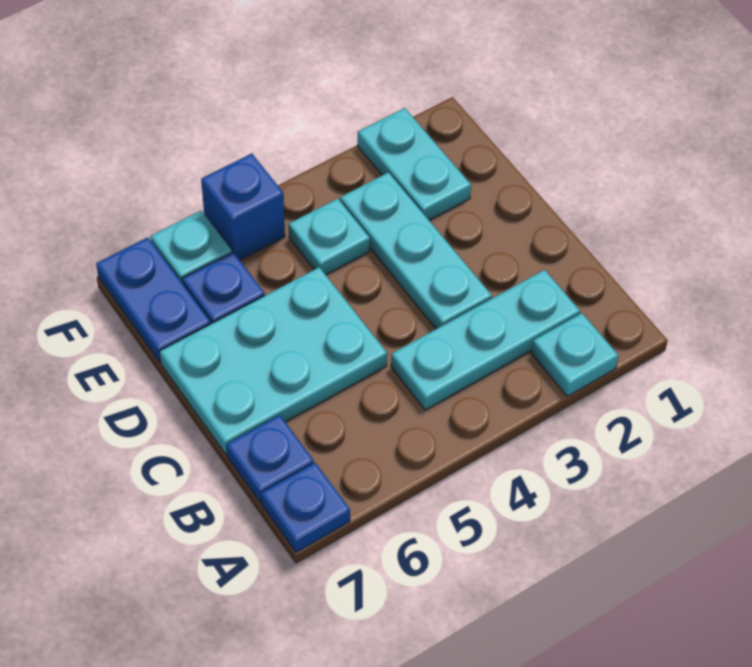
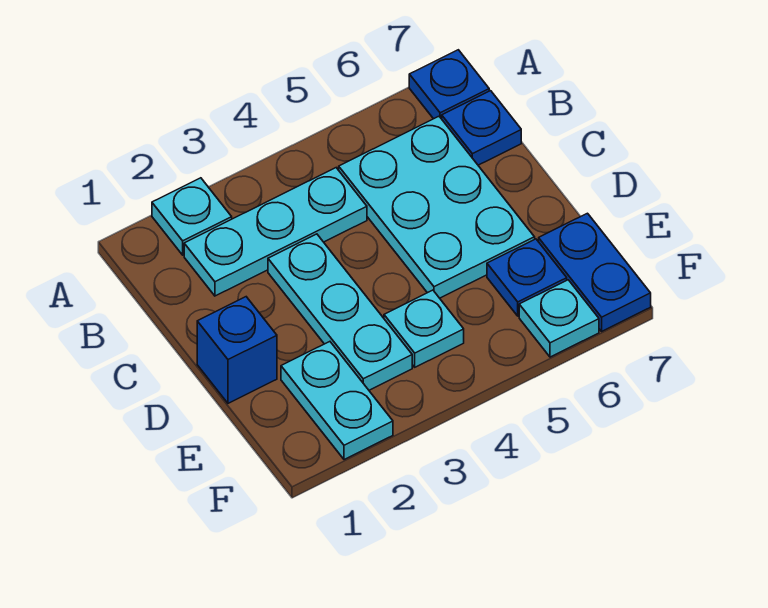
cyan 2x3 plate [159,267,387,454] -> cyan 2x3 plate turned to [339,117,535,298]
blue 1x1 brick [201,154,285,260] -> blue 1x1 brick moved to [197,297,277,403]

